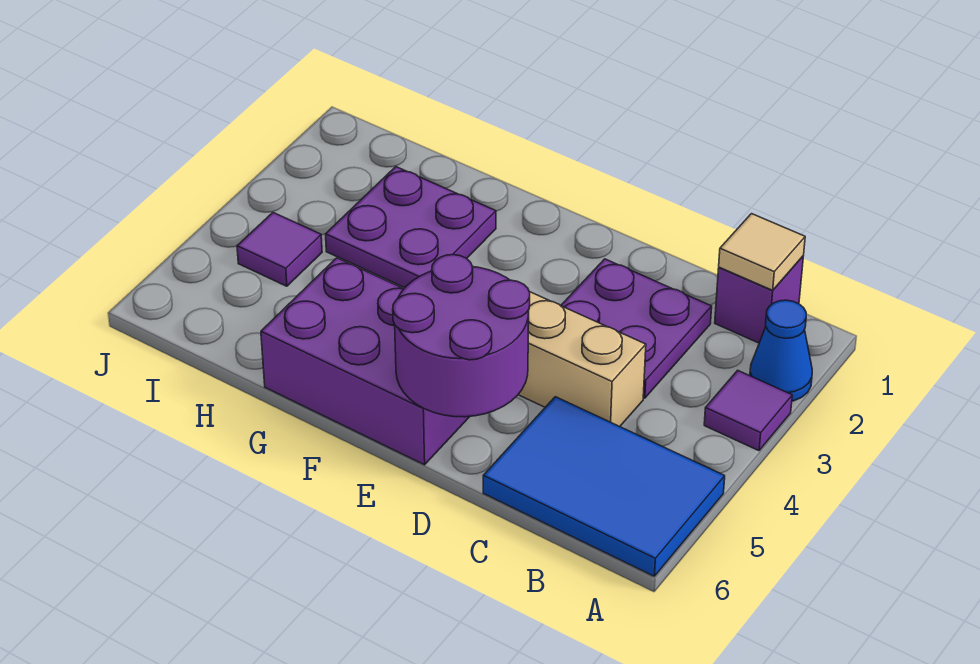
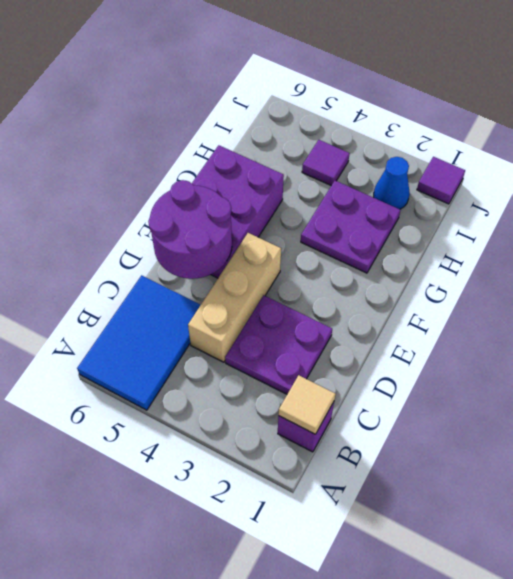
blue 1x1 cone [750,300,812,401] -> blue 1x1 cone moved to [374,157,410,209]
purple 1x1 tile [704,370,792,451] -> purple 1x1 tile moved to [417,157,465,204]

